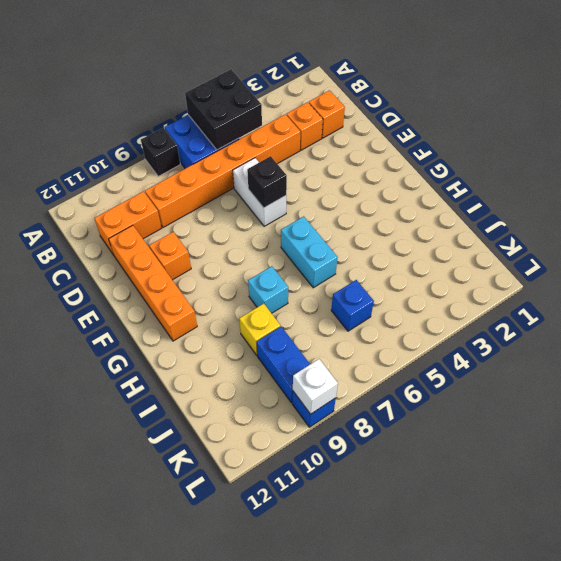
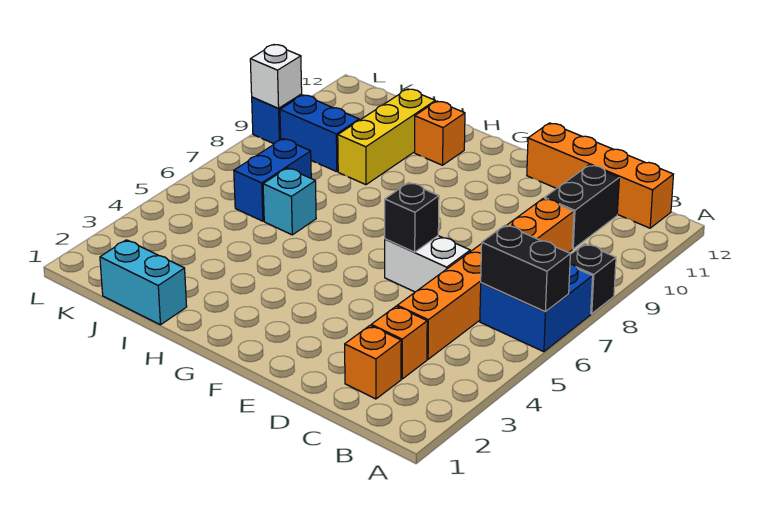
black 2x2 brick [185,69,262,150] -> black 1x2 brick [481,225,570,312]
orange 1x2 brick [94,191,161,255] -> black 1x2 brick [545,165,619,249]
orange 1x4 brick [109,225,197,341] -> orange 1x4 brick moved to [527,123,674,228]
orange 1x1 brick [149,232,191,280] -> orange 1x1 brick moved to [415,101,465,165]
cyan 1x2 brick [281,216,338,288] -> cyan 1x2 brick moved to [100,240,187,325]
cyan 1x1 brick [248,266,288,313] -> cyan 1x1 brick moved to [263,168,316,235]
yellow 1x1 brick [239,304,280,355] -> yellow 1x3 brick [338,89,435,185]
blue 1x1 brick [331,280,374,331] -> blue 1x2 brick [234,139,311,221]

